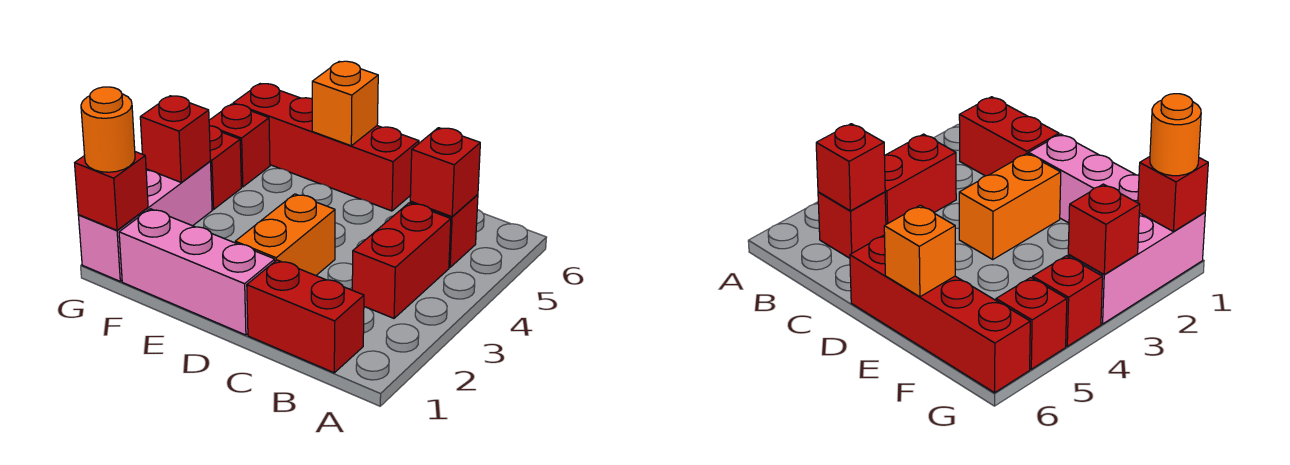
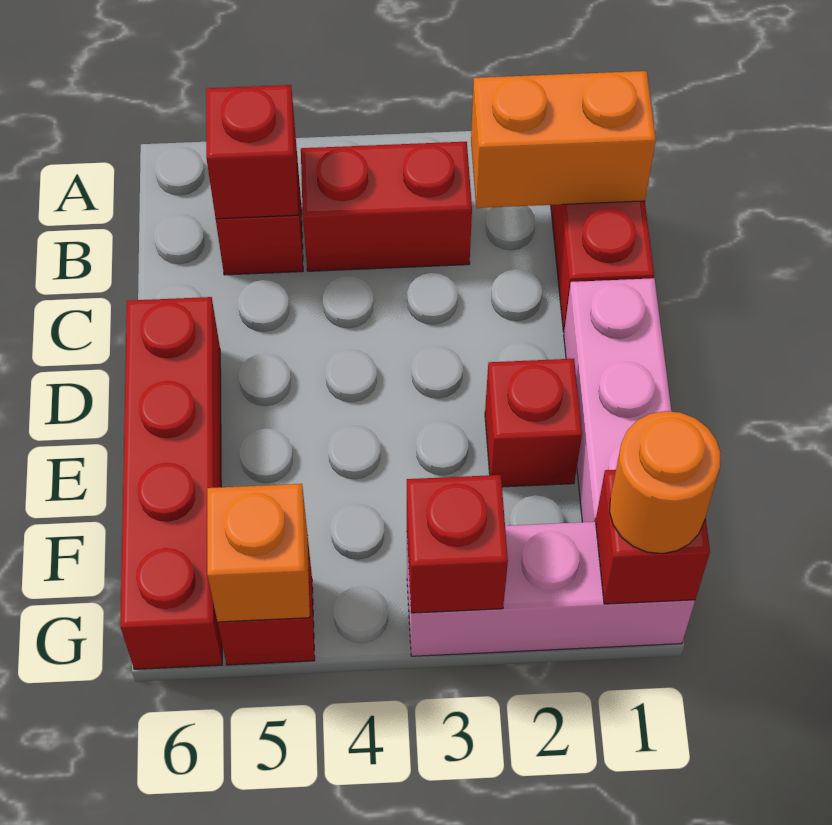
orange 1x2 brick [235,194,335,275] -> orange 1x2 brick moved to [471,71,656,208]
orange 1x1 brick [312,61,378,146] -> orange 1x1 brick moved to [207,484,310,622]
red 1x1 brick [209,126,241,210] -> red 1x1 brick moved to [485,359,582,487]

